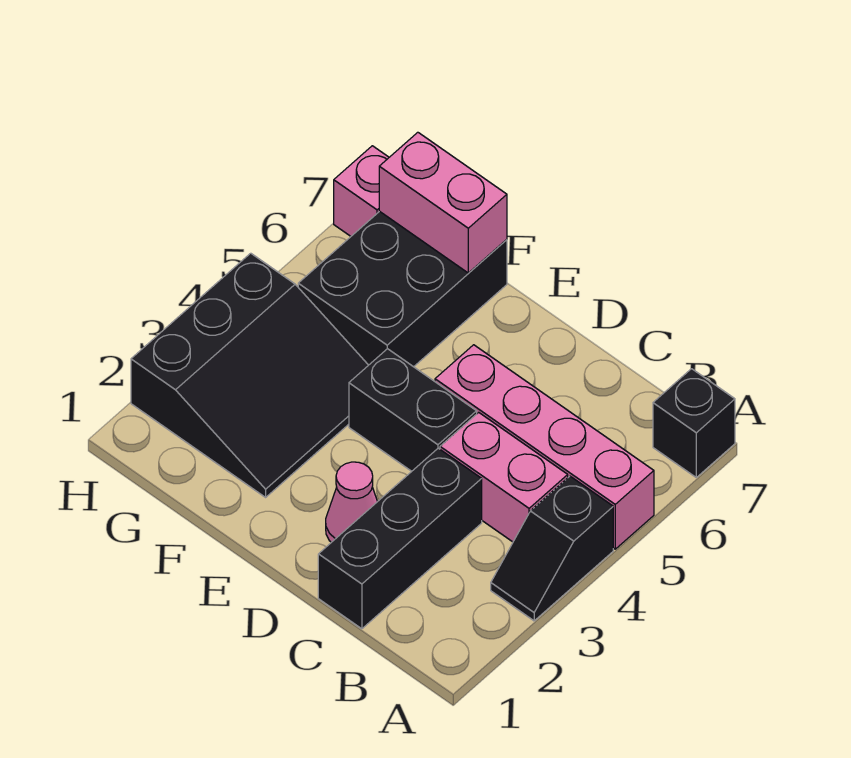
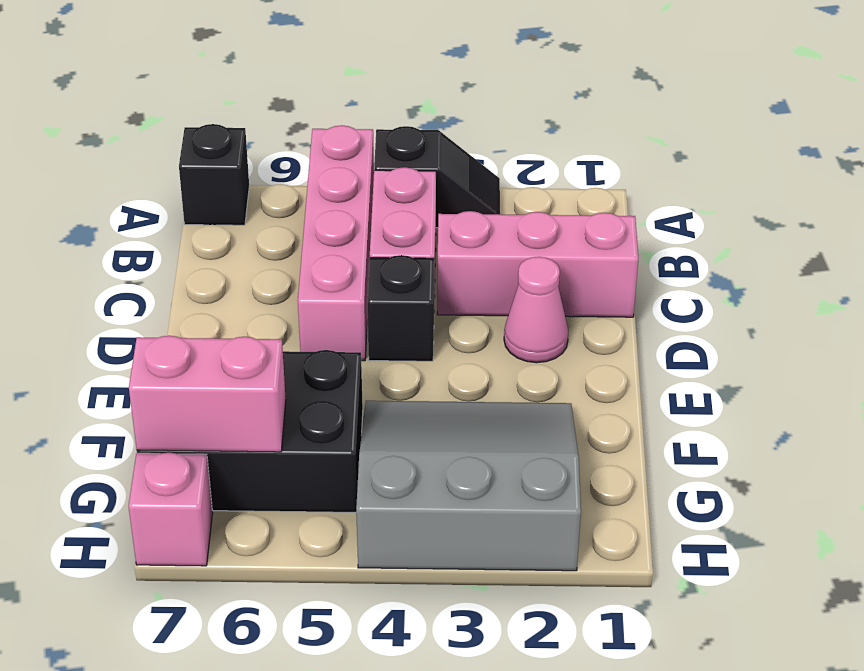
black 1x3 brick [318,448,482,629] -> pink 1x3 brick [437,211,638,317]
black 1x2 brick [349,349,477,471] -> black 1x1 brick [367,255,434,361]
black 3x3 slope [131,253,368,497] -> grey 3x3 slope [356,401,581,571]
pink 1x2 brick [379,132,507,273] -> pink 1x2 brick turned to [129,336,286,452]

